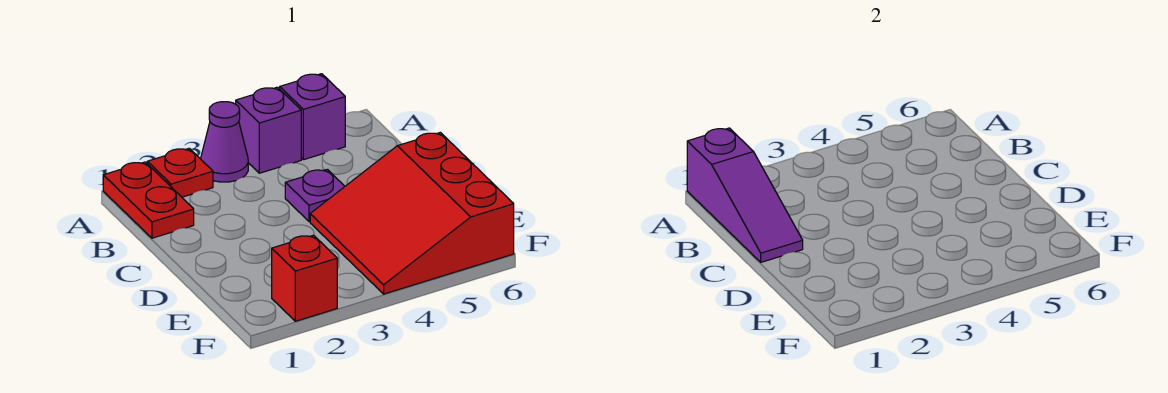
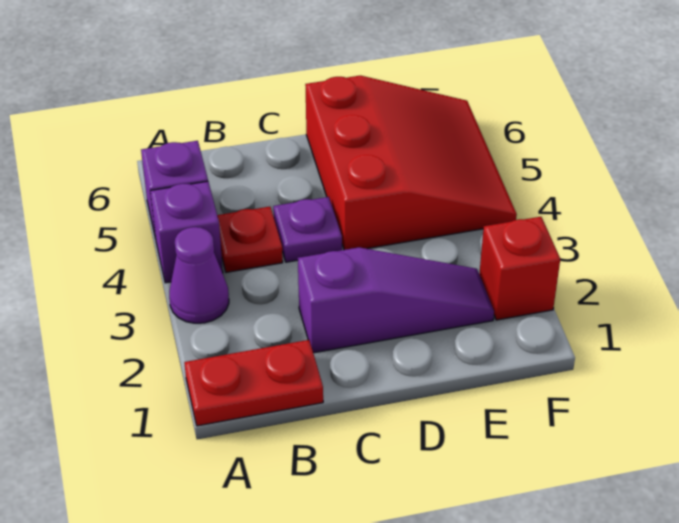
purple 1x3 slope [687,128,803,262] -> purple 1x3 slope moved to [298,247,494,353]
red 1x1 plate [147,148,213,197] -> red 1x1 plate moved to [217,207,283,272]
red 3x3 slope [310,132,514,294] -> red 3x3 slope turned to [305,76,517,250]

